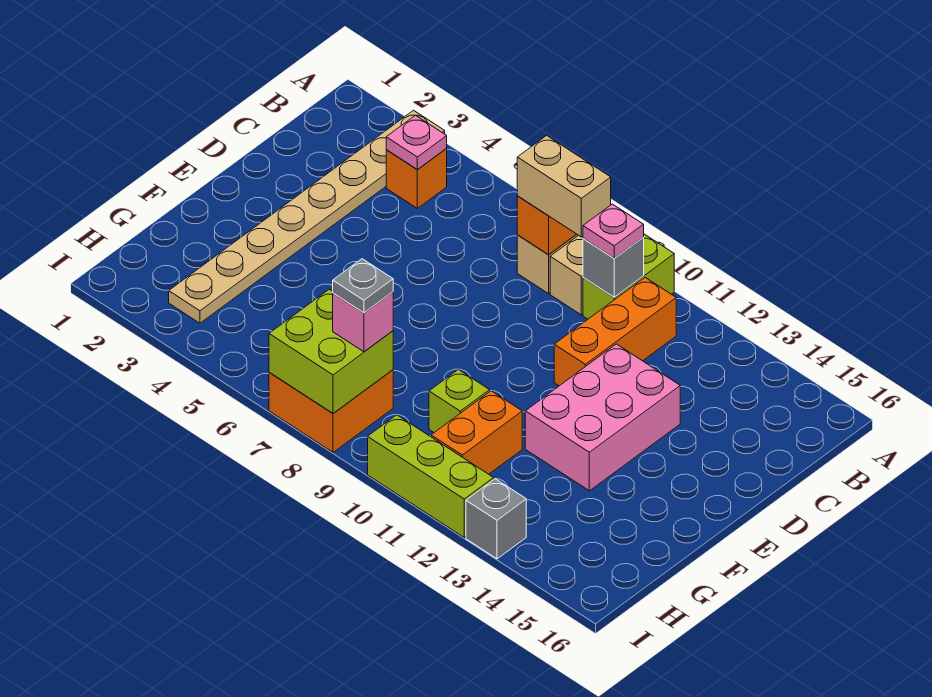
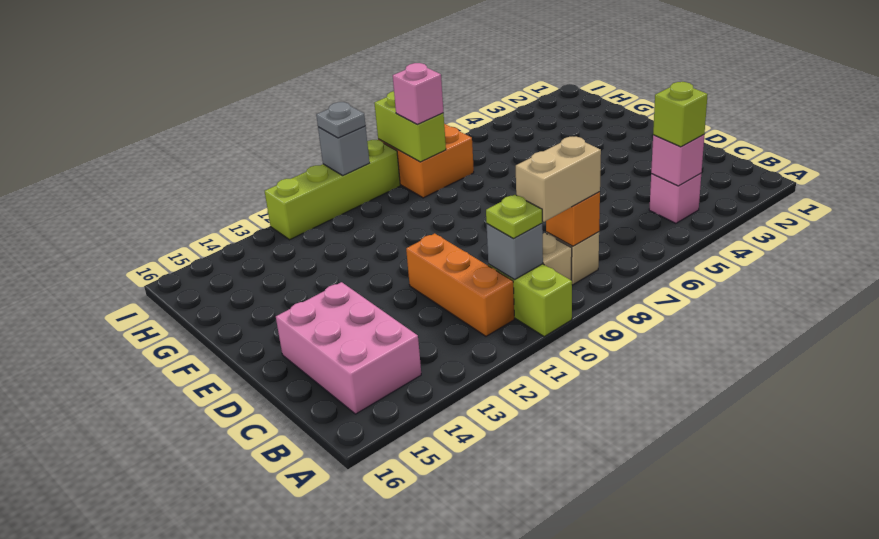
tan 1x8 plate [169,110,445,323] -> none
orange 1x1 brick [386,149,447,208] -> pink 1x1 brick [649,174,701,223]
pink 1x1 plate [386,115,447,170] -> pink 1x1 brick [651,135,704,186]
pink 1x1 plate [583,204,644,258] -> lime 1x1 plate [486,195,542,239]
pink 2x3 brick [525,344,680,491] -> pink 2x3 brick moved to [276,282,421,414]
lime 1x1 brick [429,369,490,432] -> lime 1x1 brick moved to [653,82,708,147]
orange 1x2 brick [431,391,522,474] -> none
lime 2x2 brick [269,289,393,413] -> lime 1x2 brick [374,91,446,162]
grey 1x1 plate [333,259,393,313] -> grey 1x1 plate moved to [316,102,366,138]
lime 1x3 brick [368,415,494,537] -> lime 1x4 brick [265,140,400,240]
grey 1x1 brick [466,479,526,559] -> grey 1x1 brick moved to [318,127,370,175]

